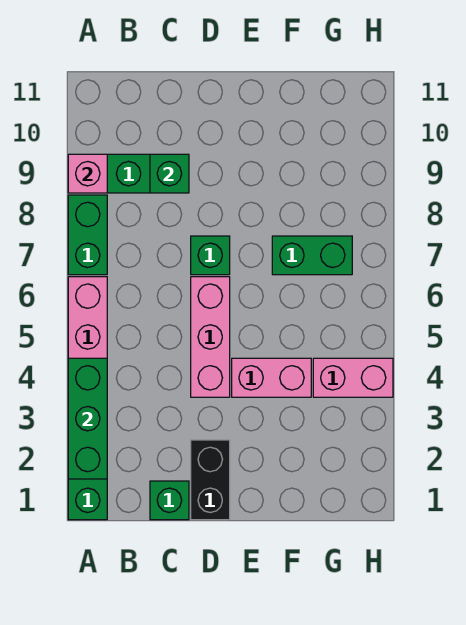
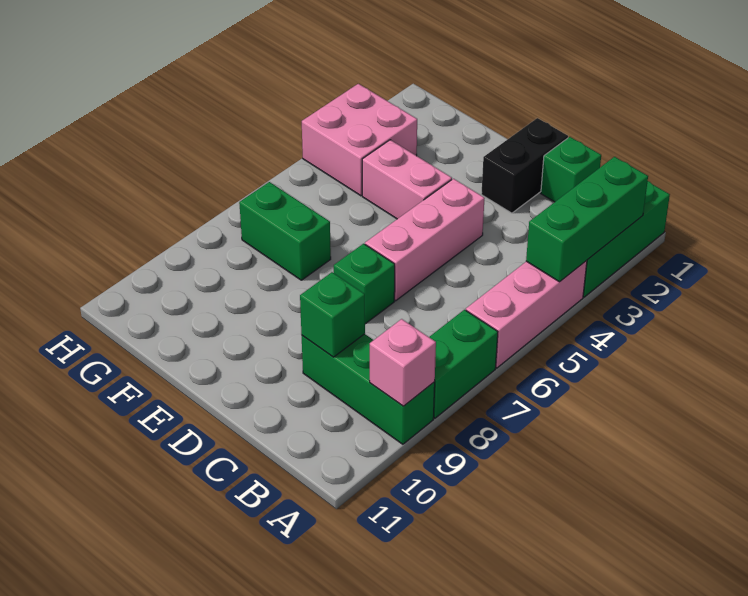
pink 1x2 brick [313,358,393,397] -> pink 2x2 brick [302,84,417,196]

